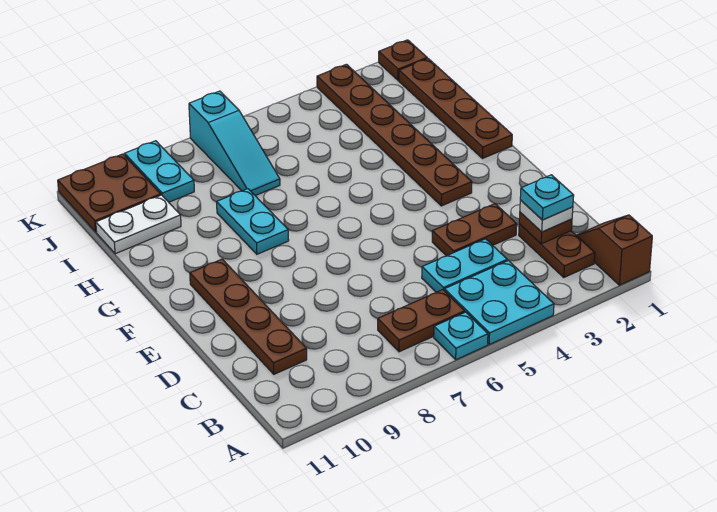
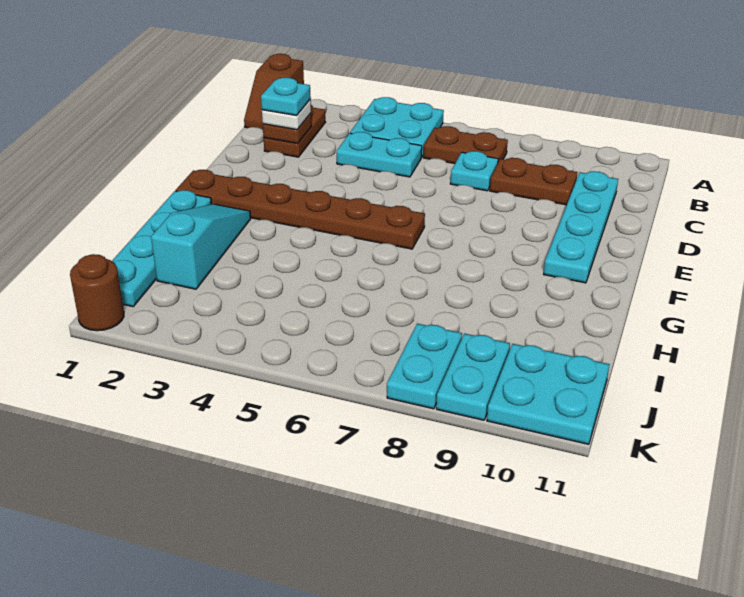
cyan 1x1 plate [434,312,488,360] -> cyan 1x1 plate moved to [450,151,498,191]
brown 1x4 plate [190,259,307,374] -> cyan 1x4 plate [544,171,618,283]
brown 1x2 plate [432,204,517,256] -> brown 1x2 plate moved to [490,158,577,205]
brown 1x6 plate [317,64,472,206] -> brown 1x6 plate turned to [176,170,425,249]
brown 1x4 plate [399,59,512,159] -> cyan 1x4 plate [112,190,212,307]
cyan 1x2 plate [217,189,289,254] -> cyan 1x2 plate moved to [387,324,462,409]
cyan 1x3 slope [189,91,280,196] -> cyan 1x3 slope moved to [151,204,251,289]
white 1x2 plate [96,195,181,254] -> none
brown 2x2 plate [58,154,161,232] -> cyan 2x2 plate [487,344,610,444]
brown 1x1 plate [379,40,427,80] -> brown 1x1 round brick [70,254,124,331]

